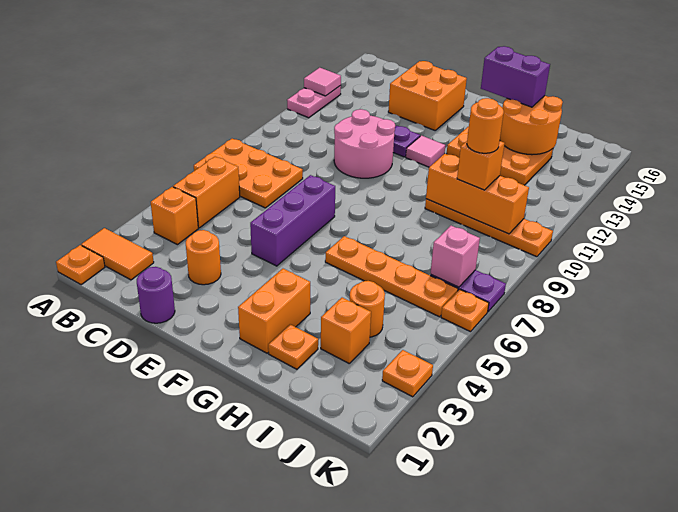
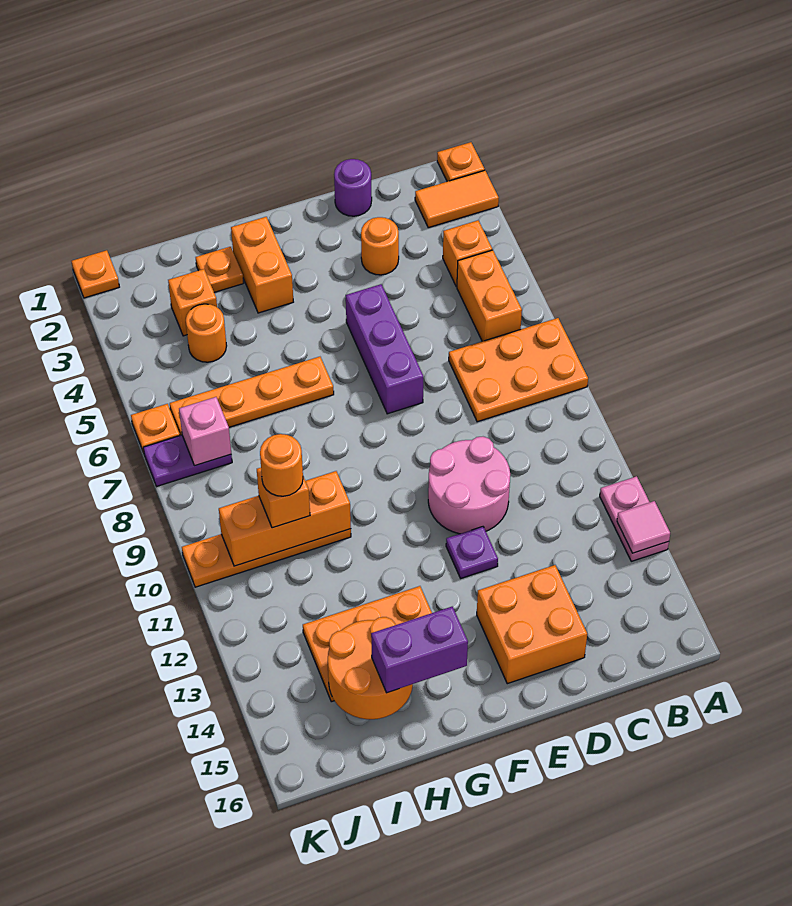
pink 1x1 tile [406,136,445,167] -> none
orange 1x1 plate [382,350,433,397] -> orange 1x1 plate moved to [72,250,119,298]

